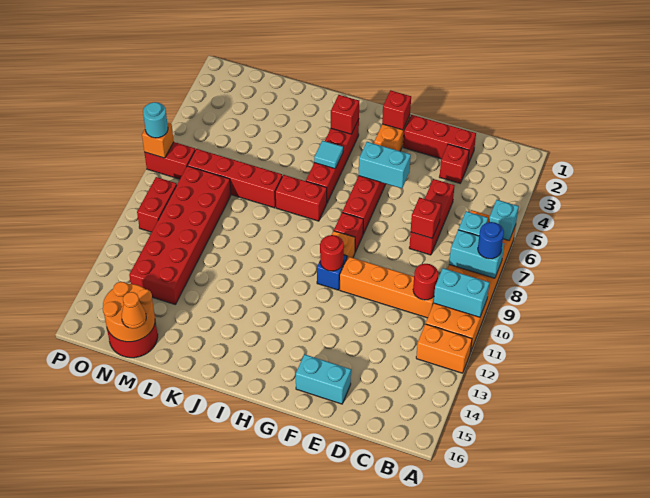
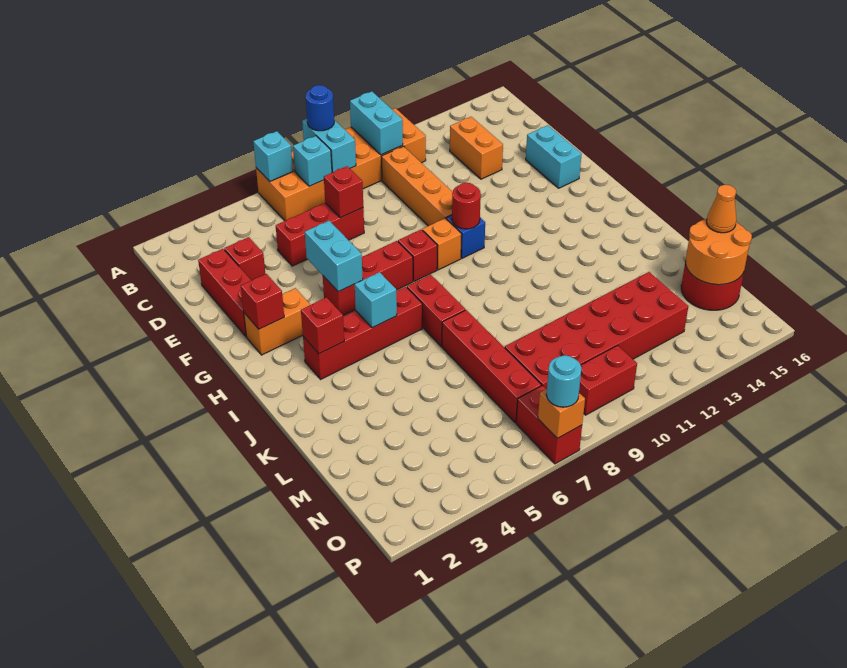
orange 1x2 brick [416,324,472,373] -> orange 1x2 brick moved to [450,117,503,179]
red 1x1 round brick [413,264,438,300] -> none
cyan 1x1 tile [314,141,343,169] -> cyan 1x1 brick [355,272,397,328]

